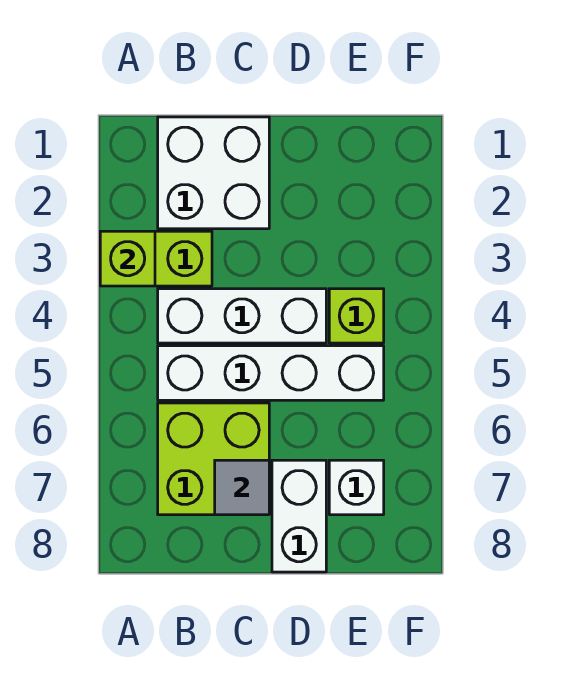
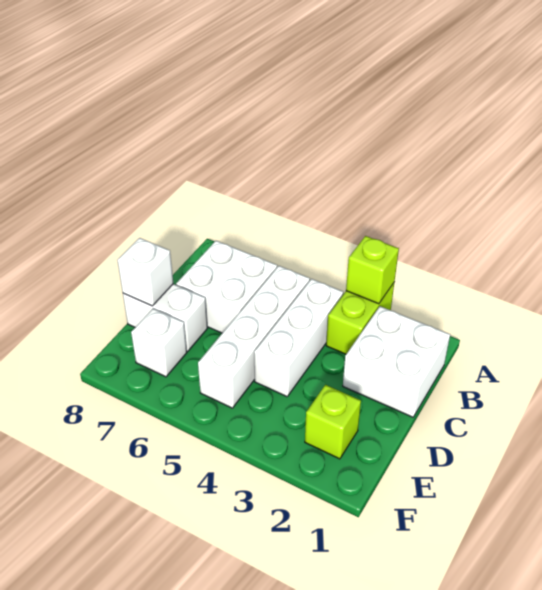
lime 2x2 brick [158,403,269,515] -> white 2x2 brick [176,241,277,333]
grey 1x1 tile [215,460,269,515] -> none
none -> white 1x1 brick [117,238,173,306]
lime 1x1 brick [329,289,384,343] -> lime 1x1 brick moved to [305,385,361,459]

